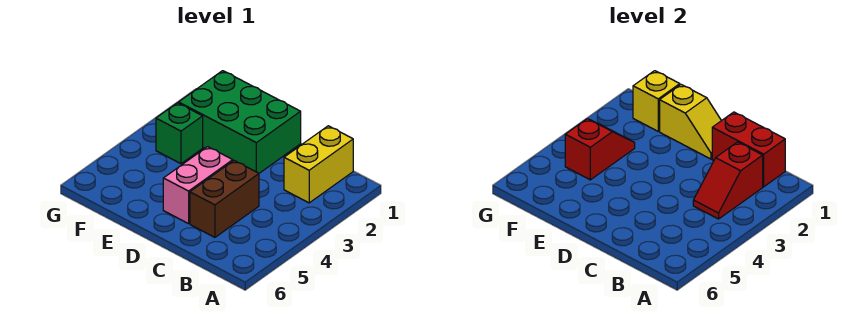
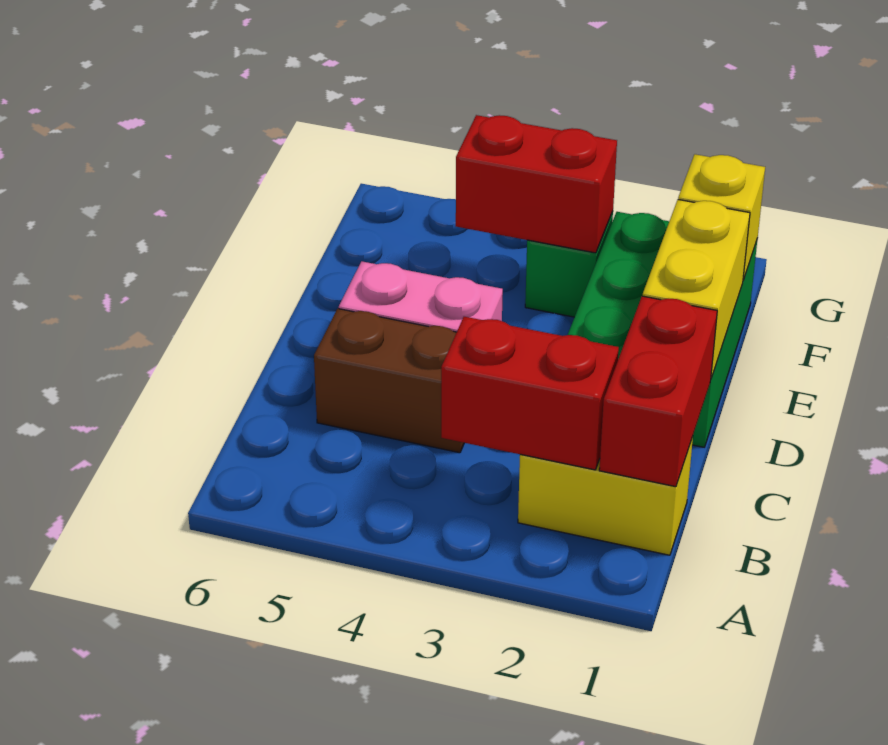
red 1x2 slope [693,142,763,219] -> red 1x2 brick [441,317,619,470]
yellow 1x2 slope [660,85,721,159] -> yellow 1x2 brick [643,200,750,378]
red 1x2 slope [565,119,635,180] -> red 1x2 brick [456,115,617,253]

